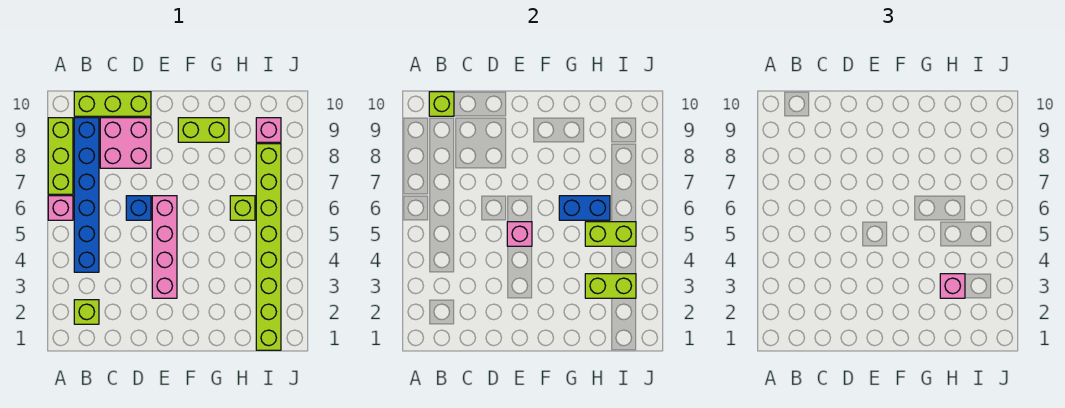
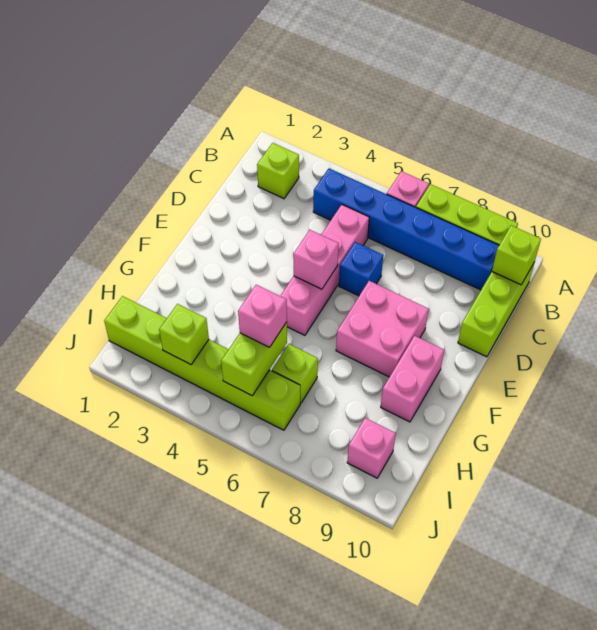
pink 2x2 brick [100,118,151,168] -> pink 2x2 brick moved to [336,281,429,377]
pink 1x4 brick [152,196,177,298] -> pink 1x4 brick turned to [281,205,369,335]
lime 1x2 brick [178,118,229,142] -> pink 1x2 brick [381,336,444,422]
blue 1x2 brick [559,196,610,220] -> none
lime 1x2 brick [585,274,636,298] -> lime 1x1 brick [159,304,209,365]
pink 1x1 brick [940,274,965,298] -> pink 1x1 brick moved to [238,285,287,347]
lime 1x8 brick [256,144,281,350] -> lime 1x6 brick [104,296,300,430]

